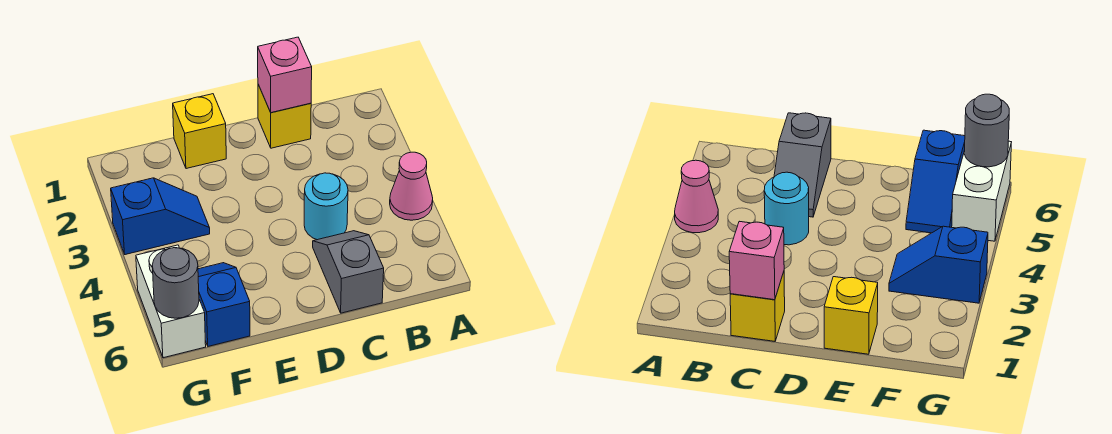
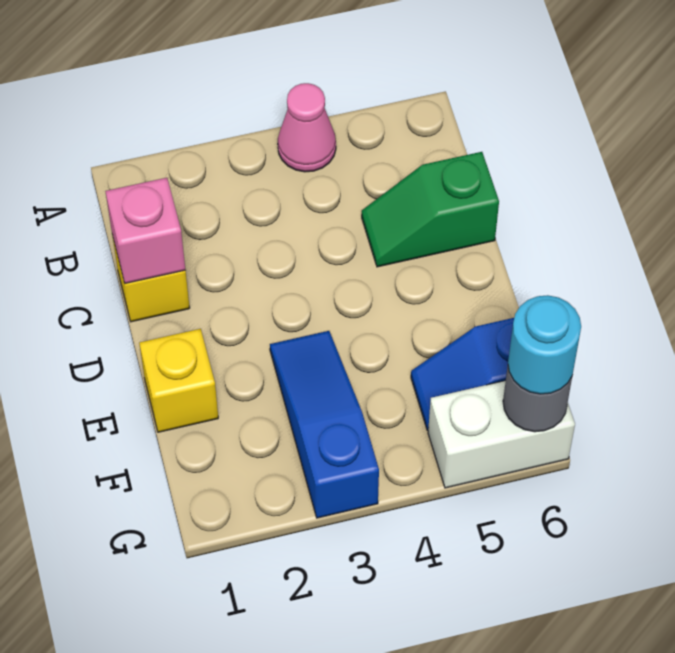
cyan 1x1 round brick [304,173,348,240] -> cyan 1x1 round brick moved to [508,295,581,394]
grey 1x2 slope [313,231,384,313] -> green 1x2 slope [362,152,499,267]
blue 1x2 slope [111,178,210,255] -> blue 1x3 slope [270,331,379,518]

